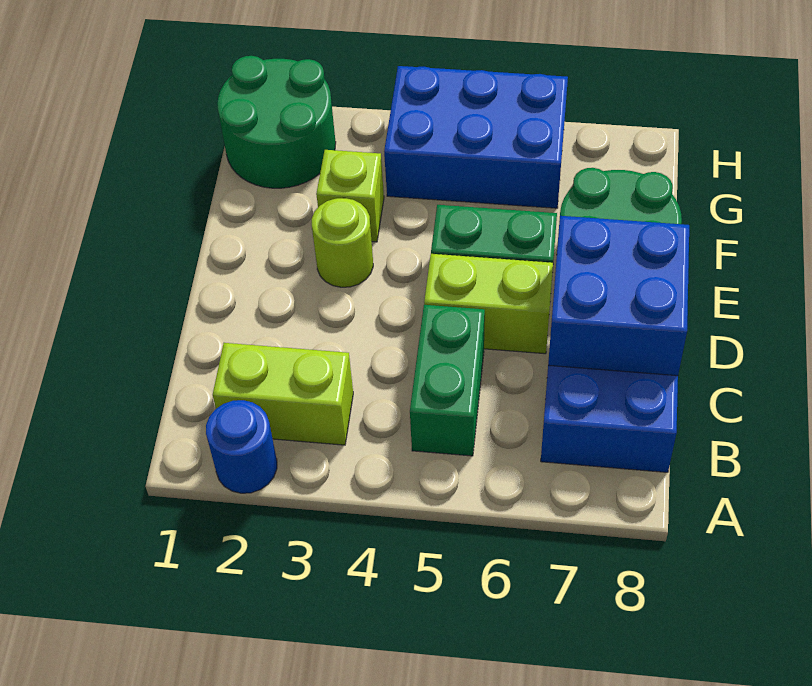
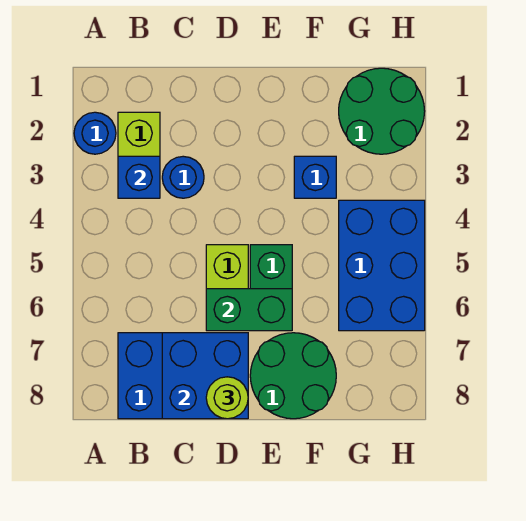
none -> blue 1x1 brick [118,156,160,198]
green 1x2 brick [410,305,485,456] -> green 1x2 brick moved to [206,289,292,331]
none -> blue 1x1 round brick [162,156,204,198]
lime 1x1 round brick [312,198,373,287] -> lime 1x1 round brick moved to [206,377,248,419]
lime 1x1 brick [316,150,384,242] -> blue 1x1 brick [294,156,336,198]

